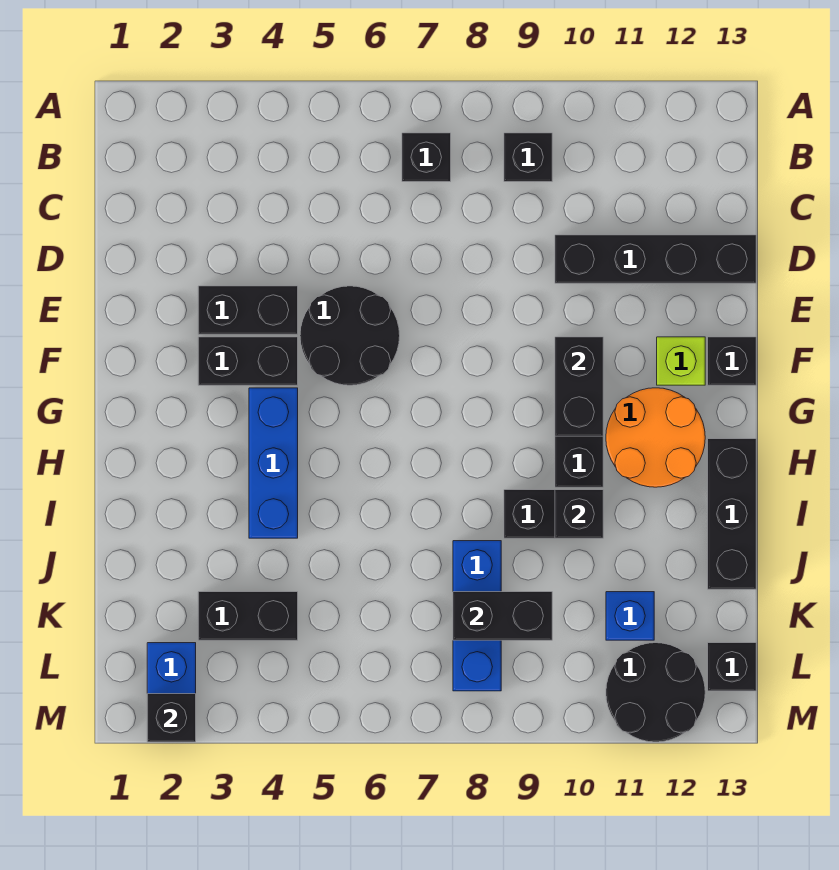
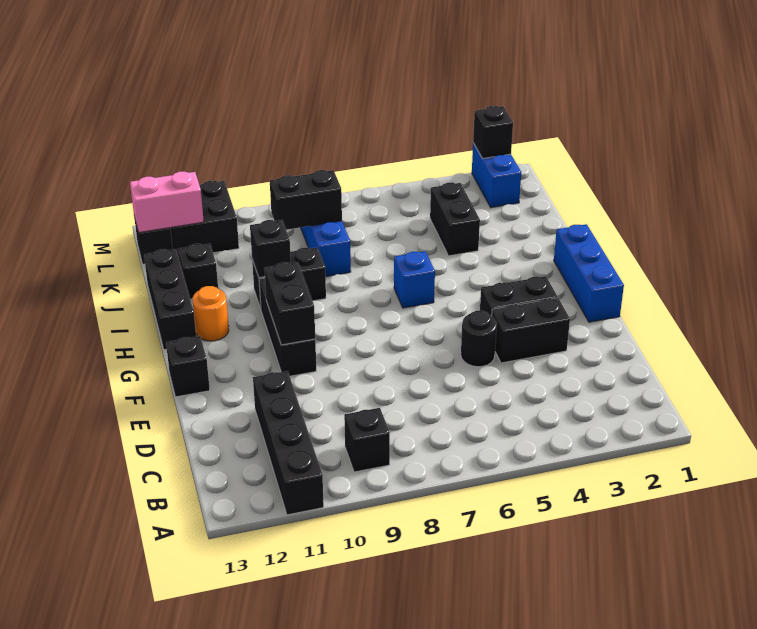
black 1x1 brick [402,133,451,182] -> black 1x1 brick moved to [178,243,218,299]
black 1x4 brick [555,235,756,283] -> black 1x4 brick turned to [253,371,324,515]
black 2x2 round brick [300,286,400,385] -> black 1x1 round brick [461,311,497,367]
lime 1x1 brick [657,337,705,385] -> none
blue 1x3 brick [249,388,298,538] -> blue 1x3 brick moved to [554,224,624,322]
orange 2x2 round brick [606,388,705,487] -> orange 1x1 round brick [193,286,229,341]
black 1x2 brick [198,592,298,640] -> black 1x2 brick turned to [430,183,480,256]
blue 1x1 brick [606,592,654,640] -> blue 1x1 brick moved to [394,251,435,308]
black 2x2 round brick [606,643,705,742] -> black 2x2 brick [171,181,239,256]
none -> pink 1x2 brick [130,172,204,233]

